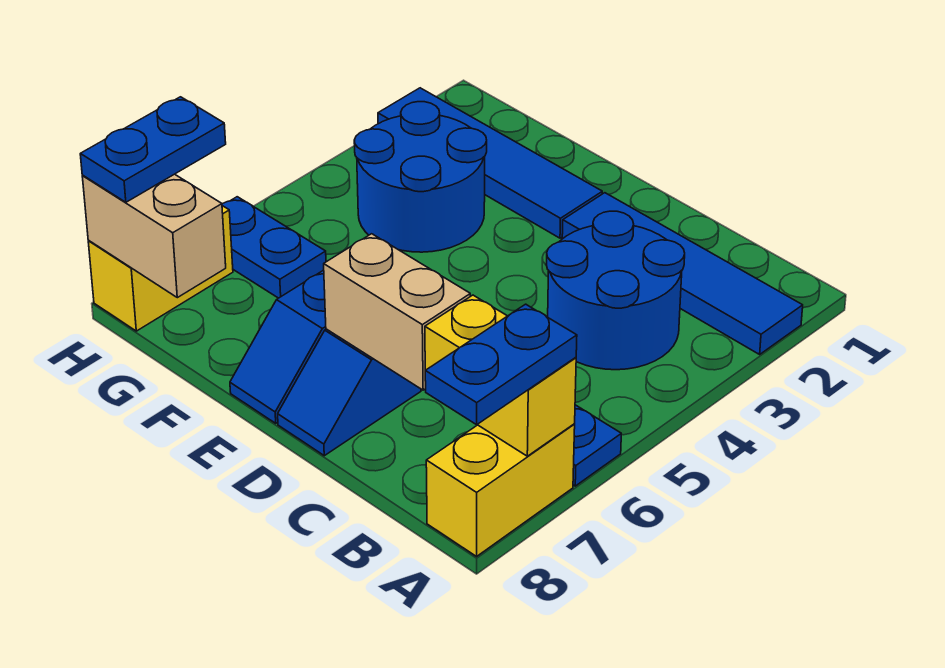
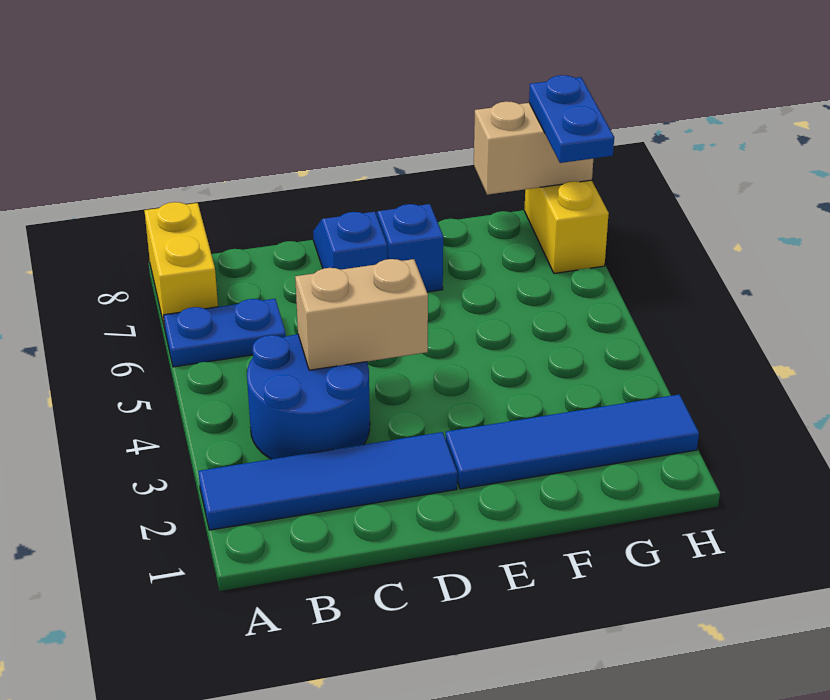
yellow 1x2 brick [425,295,576,456] -> none
blue 1x2 plate [425,304,577,425] -> none
tan 1x2 brick [324,234,470,390] -> tan 1x2 brick moved to [295,259,428,370]
blue 2x2 round brick [354,102,487,252] -> none
blue 1x2 plate [222,197,326,298] -> none

